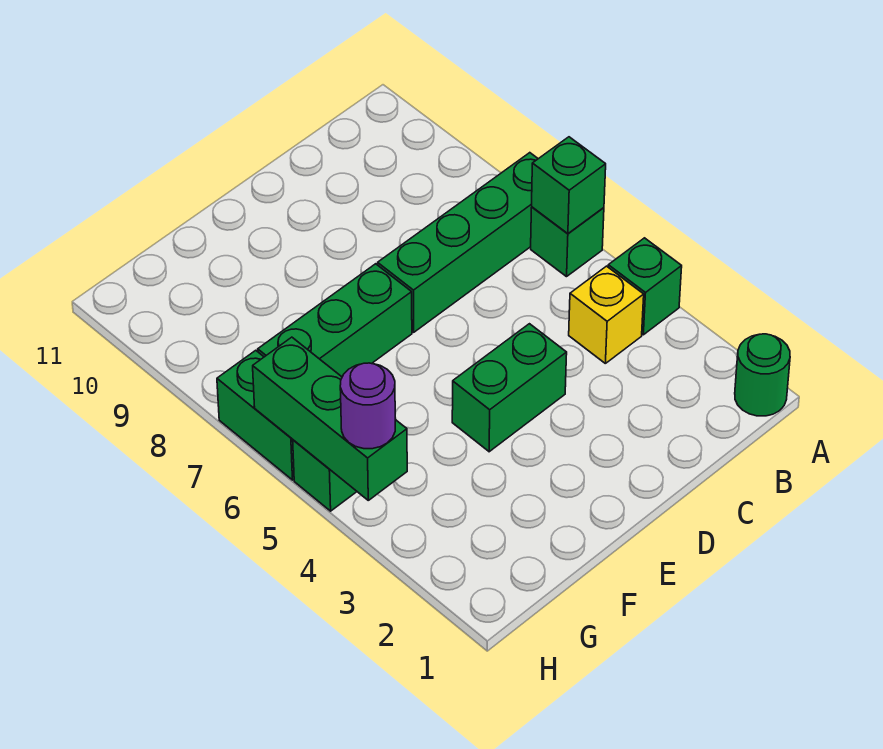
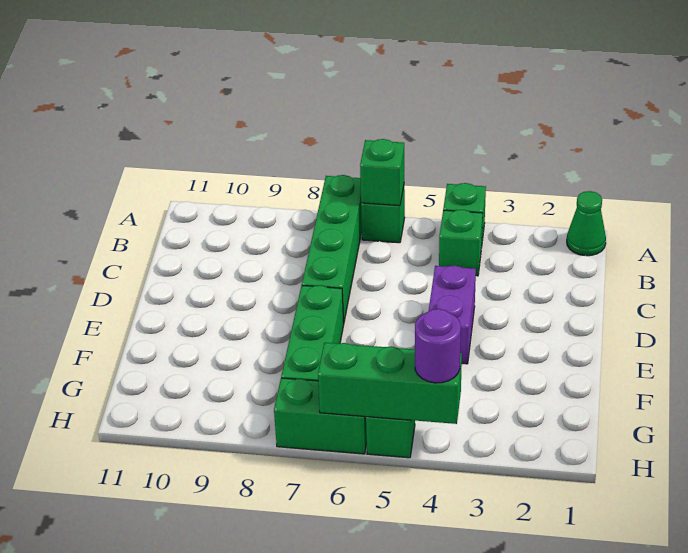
green 1x1 round brick [735,334,790,416] -> green 1x1 cone [567,191,606,256]
yellow 1x1 brick [569,266,644,363] -> green 1x1 brick [439,210,483,276]
green 1x2 brick [452,324,567,452] -> purple 1x2 brick [429,265,476,364]

